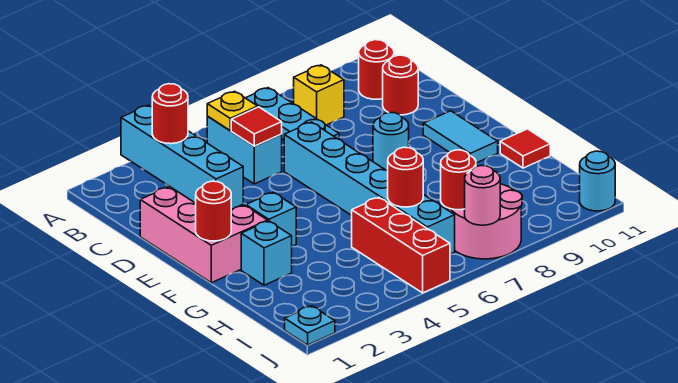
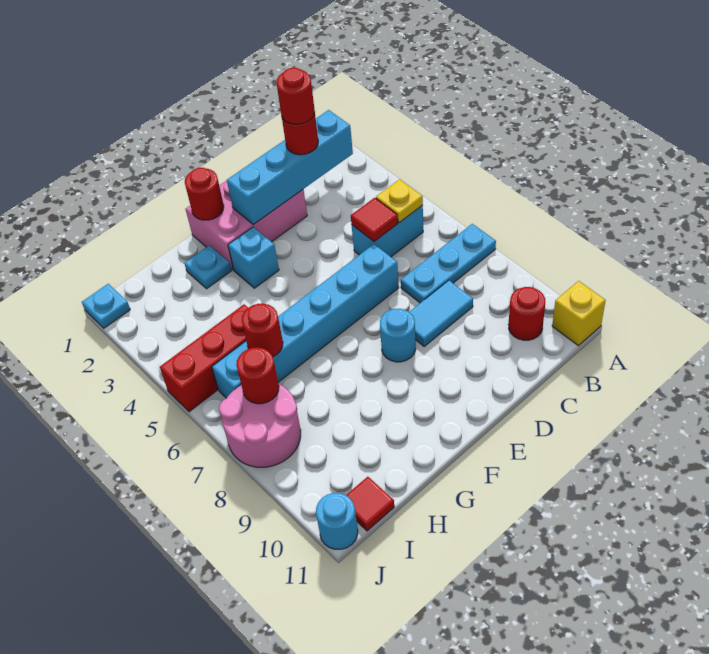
yellow 1x1 brick [294,65,344,125] -> yellow 1x1 brick moved to [552,281,606,346]
red 1x1 round brick [383,55,418,115] -> red 1x1 round brick moved to [277,68,315,124]
cyan 1x2 tile [423,111,498,163] -> cyan 1x2 tile moved to [410,280,473,347]
cyan 1x1 brick [241,221,292,285] -> cyan 1x1 plate [184,245,232,289]
red 1x1 tile [500,129,550,168] -> red 1x1 tile moved to [346,477,394,531]
pink 1x1 round brick [465,166,500,225] -> none

